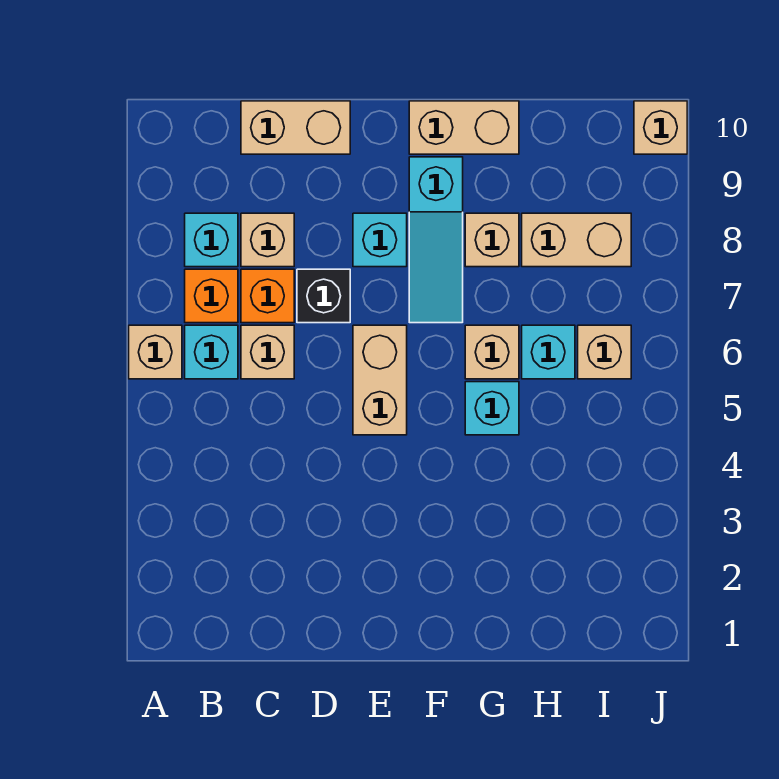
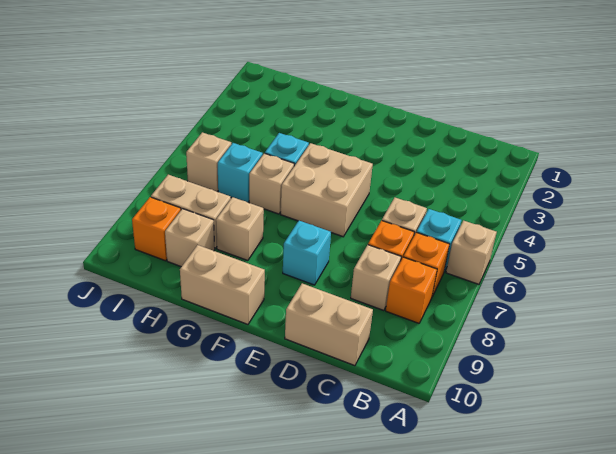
cyan 1x1 brick [185,213,238,267] -> orange 1x1 brick [386,257,437,323]
black 1x1 brick [297,269,350,323] -> none
tan 1x2 brick [353,325,407,435] -> tan 2x2 brick [281,143,373,237]
cyan 1x3 slope [409,157,463,323] -> none
none -> orange 1x1 brick [132,197,181,261]
tan 1x1 brick [634,101,687,154] -> tan 1x1 brick moved to [165,209,215,267]

